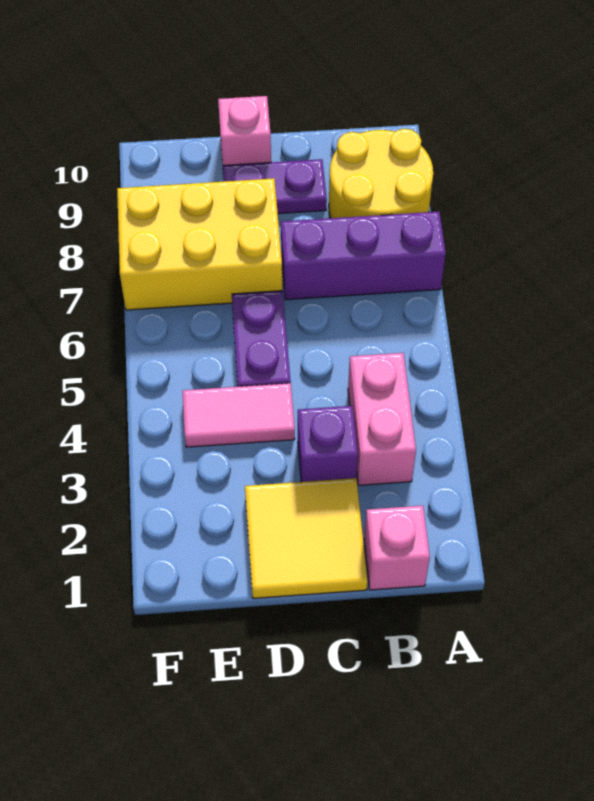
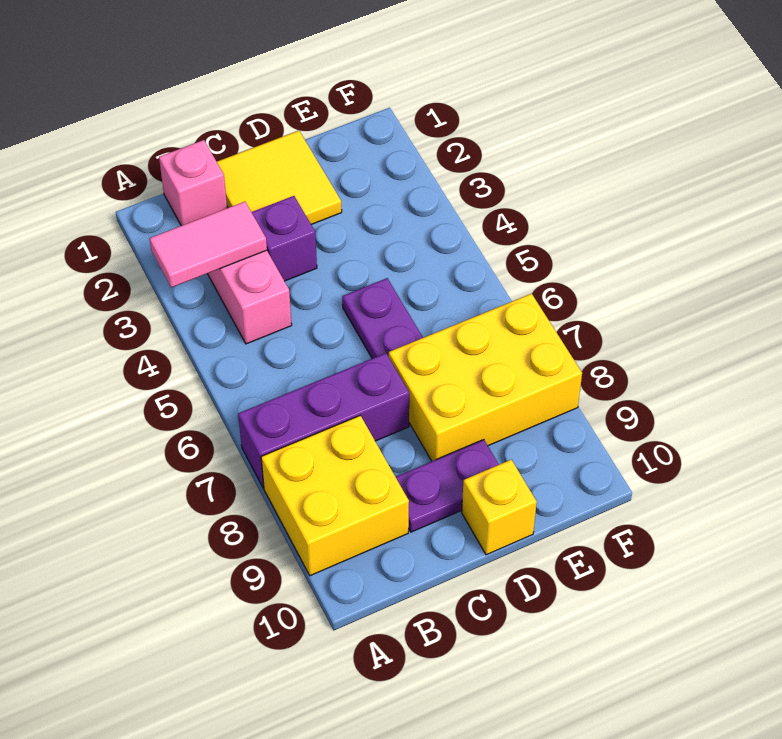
yellow 2x2 round brick [329,129,433,218] -> yellow 2x2 brick [261,416,409,576]
pink 1x2 tile [182,383,295,447] -> pink 1x2 tile moved to [149,202,267,288]
pink 1x1 brick [218,96,271,165] -> yellow 1x1 brick [462,460,537,555]

